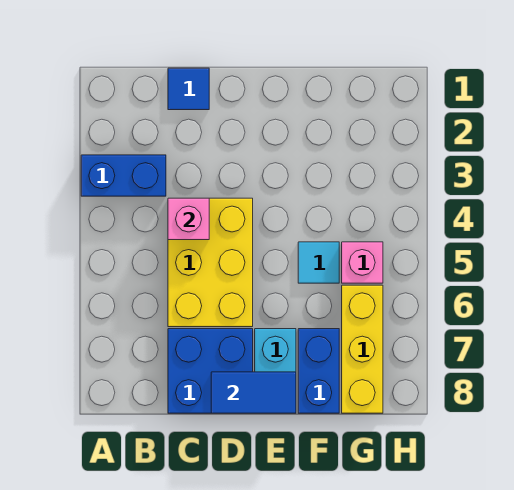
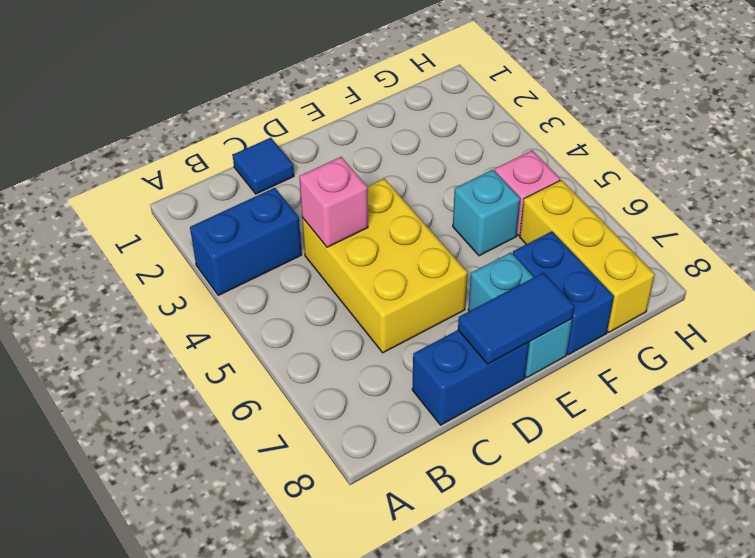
blue 2x2 brick [168,329,253,413] -> blue 1x2 brick [412,330,529,425]
cyan 1x1 tile [298,242,339,283] -> cyan 1x1 brick [453,170,520,256]

